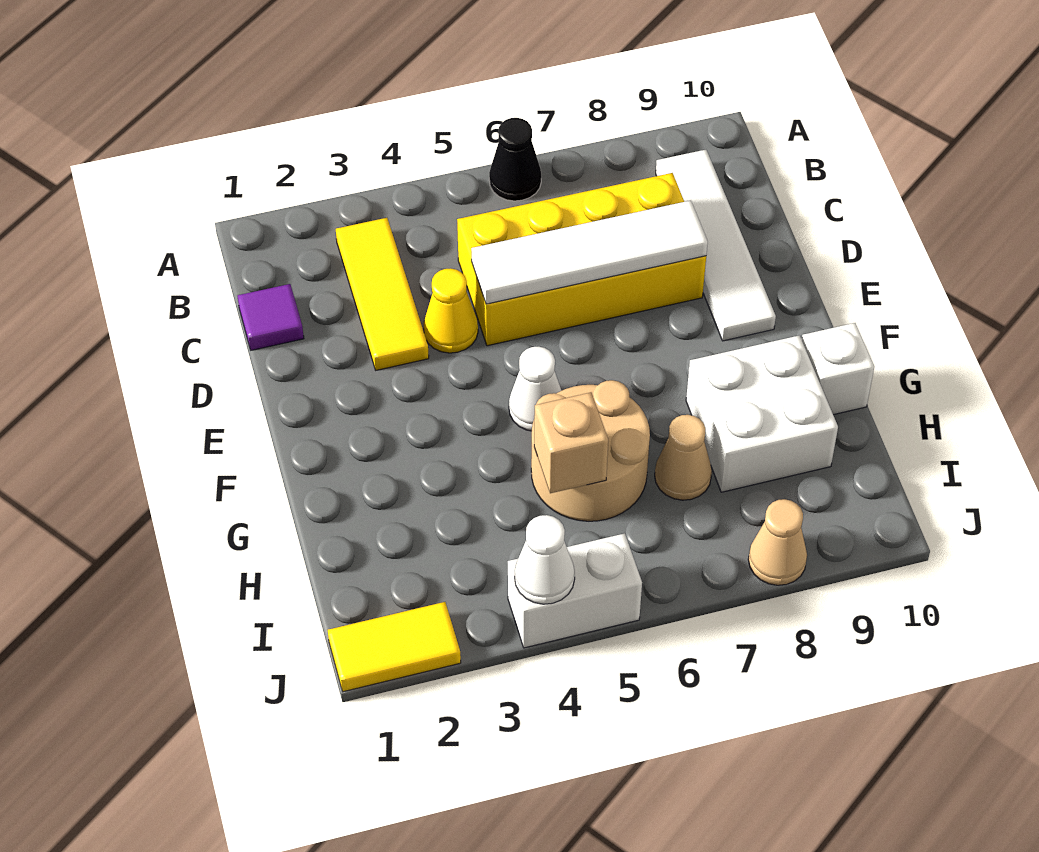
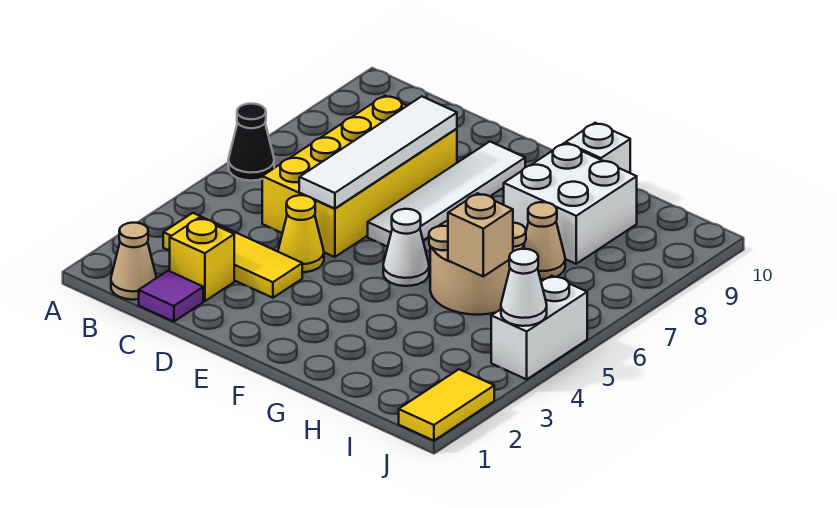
white 1x4 tile [656,150,776,341] -> white 1x4 tile turned to [368,142,525,247]
none -> yellow 1x1 brick [170,218,234,301]
tan 1x1 cone [748,499,807,585] -> tan 1x1 cone moved to [111,223,156,300]

